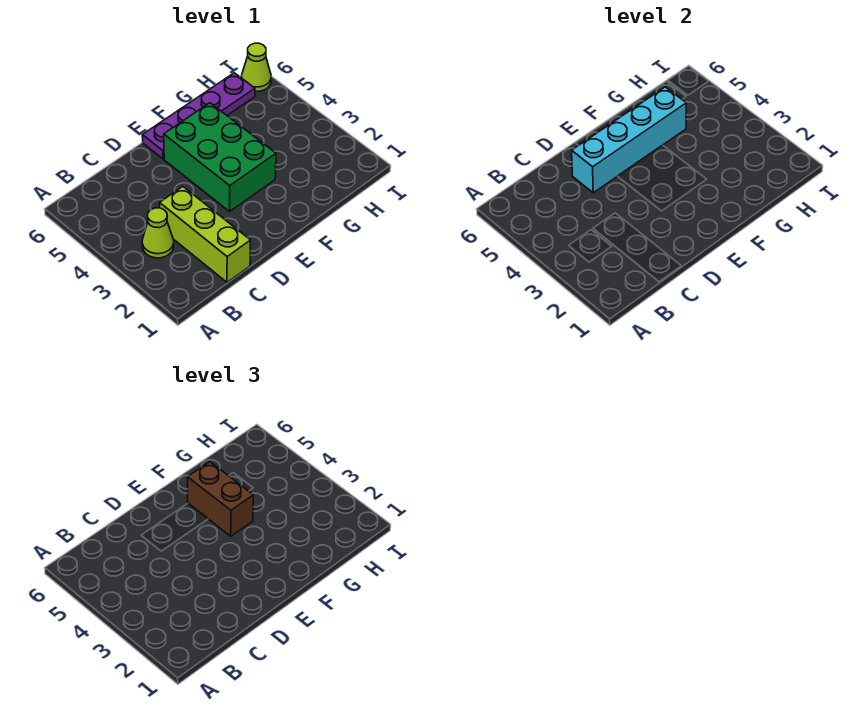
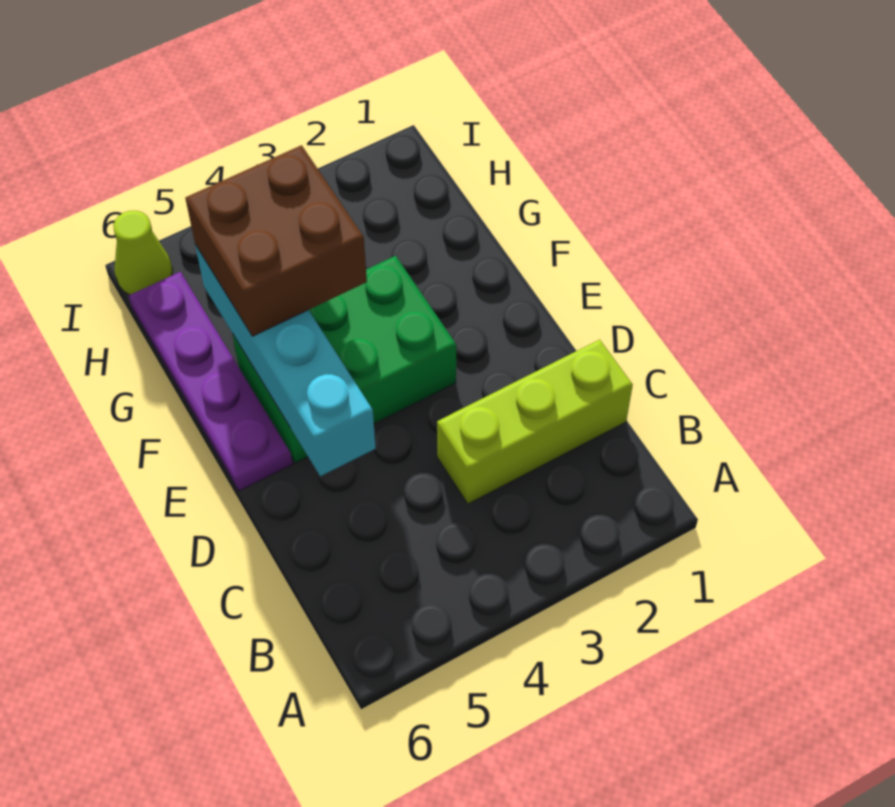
lime 1x1 cone [142,208,174,258] -> none
brown 1x2 brick [188,462,253,536] -> brown 2x2 brick [185,145,367,336]

